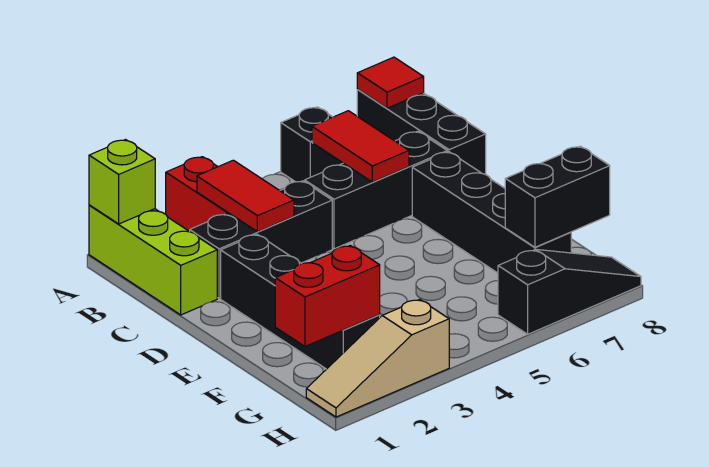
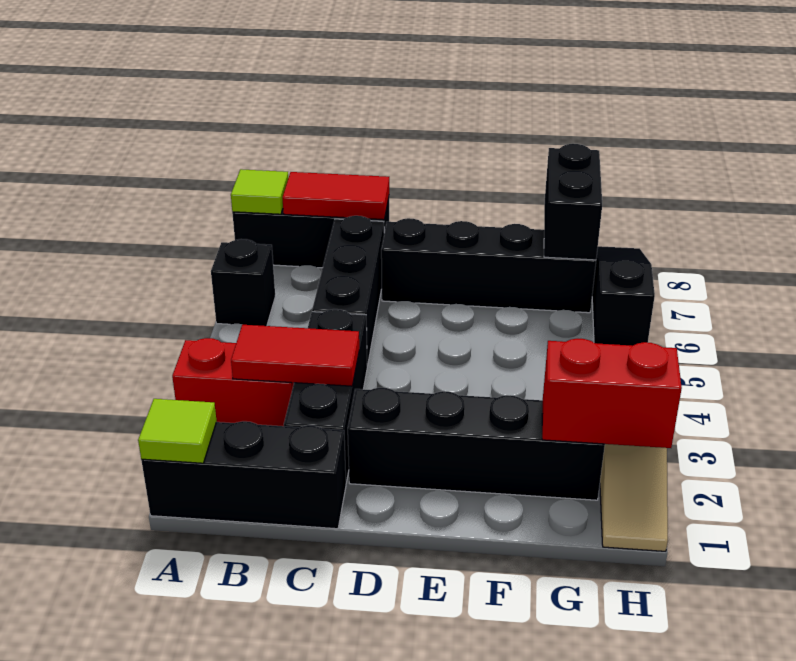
lime 1x3 brick [89,205,217,315] -> black 1x3 brick [141,421,346,529]
lime 1x1 brick [89,140,155,224] -> lime 1x1 tile [138,399,217,463]
red 1x1 tile [357,57,424,108] -> lime 1x1 tile [231,169,288,214]
red 1x2 tile [312,111,409,182] -> red 1x2 tile moved to [282,172,389,220]
red 1x2 brick [275,246,380,346] -> red 1x2 brick turned to [542,339,682,448]

